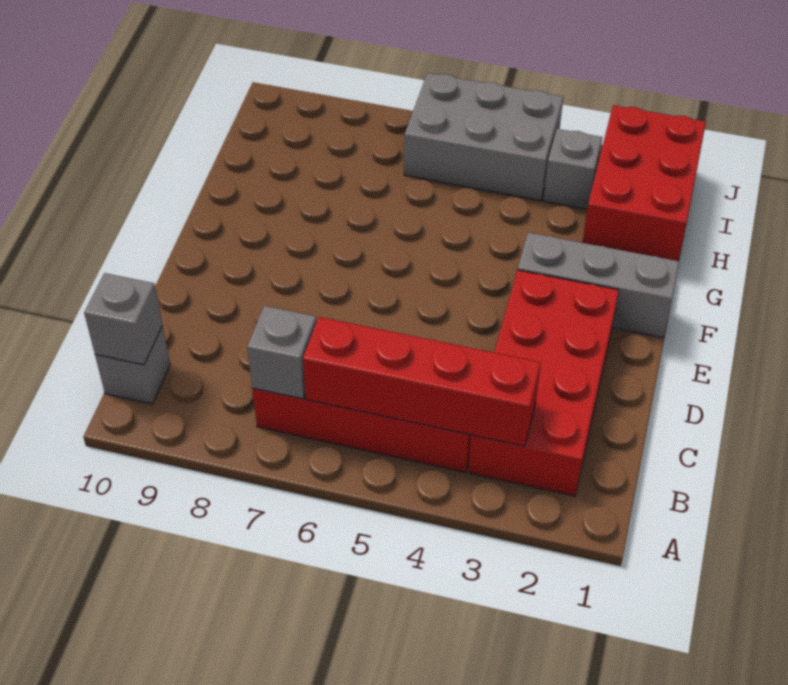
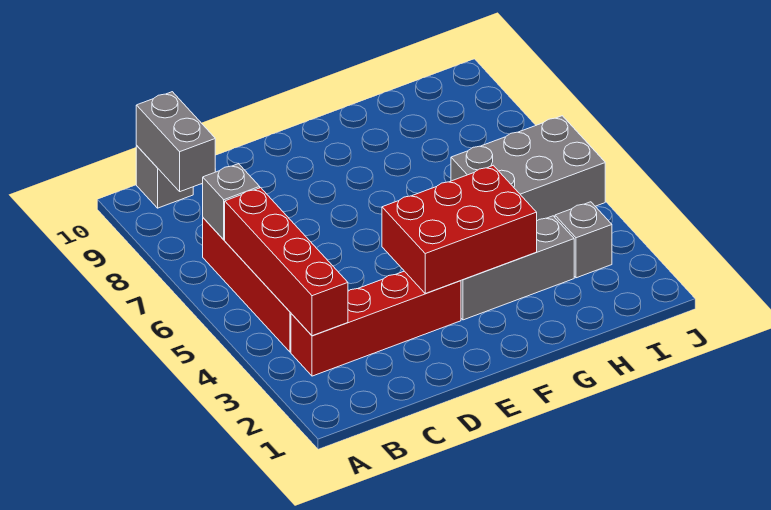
red 2x4 brick [468,270,619,496] -> red 1x4 brick [291,271,461,376]
grey 1x1 brick [84,273,162,365] -> grey 1x2 brick [136,92,215,192]
grey 1x3 brick [518,233,679,338] -> grey 1x3 brick turned to [461,216,574,320]
red 2x3 brick [582,105,706,261] -> red 2x3 brick moved to [382,165,537,293]
grey 2x3 brick [404,73,563,201] -> grey 2x3 brick turned to [451,116,605,221]

